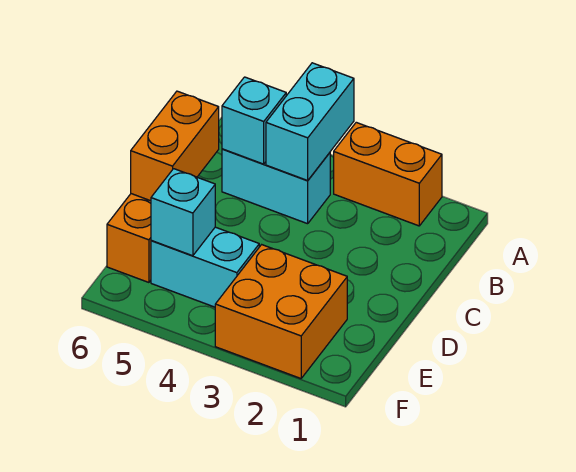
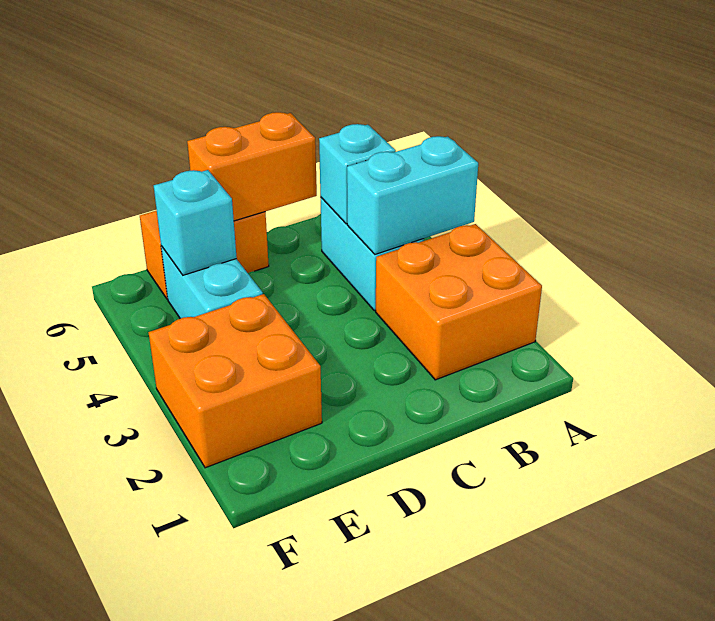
orange 1x2 brick [334,122,442,226] -> orange 2x2 brick [376,224,542,380]

